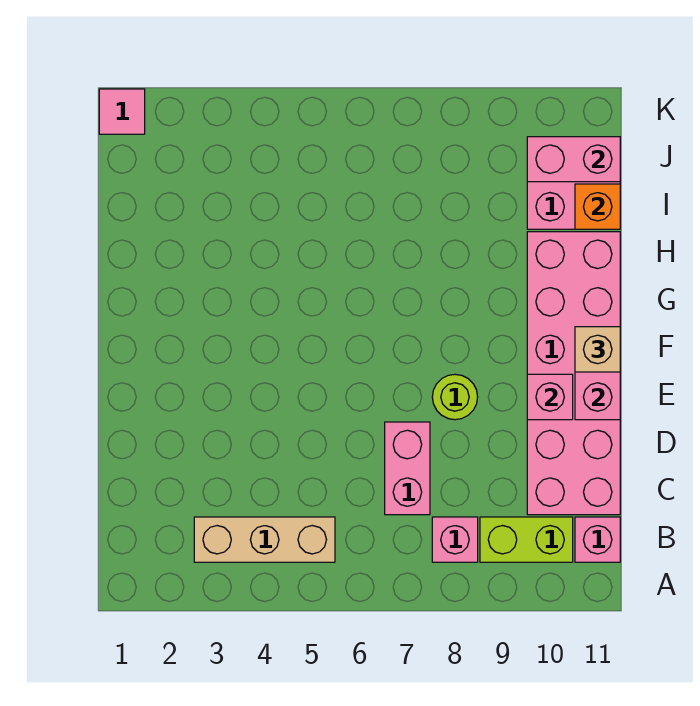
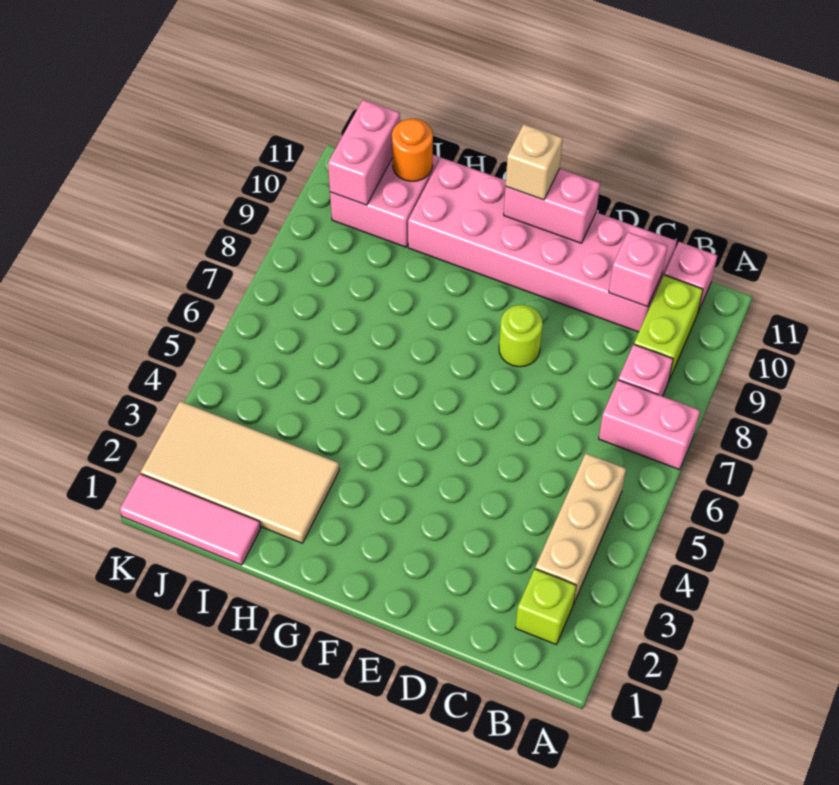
none -> lime 1x1 brick [515,569,576,644]
pink 1x2 brick [385,422,430,515] -> pink 1x2 brick moved to [599,380,700,470]
pink 1x1 brick [527,374,573,420] -> pink 1x1 brick moved to [609,232,667,307]
none -> tan 2x4 tile [141,401,339,543]
orange 1x1 brick [575,184,620,229] -> orange 1x1 round brick [392,119,433,181]
pink 1x1 tile [99,89,145,134] -> pink 1x3 tile [120,474,261,565]

